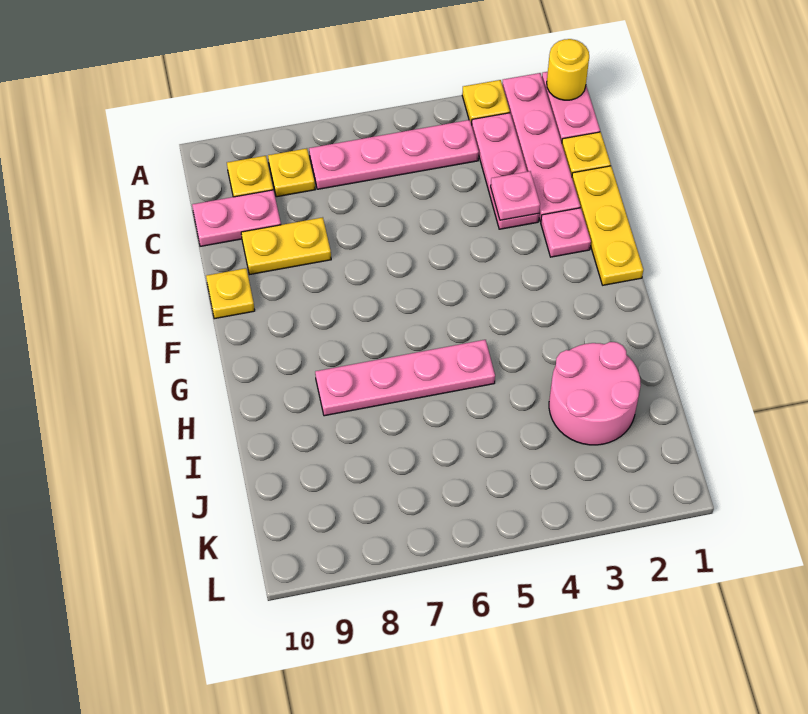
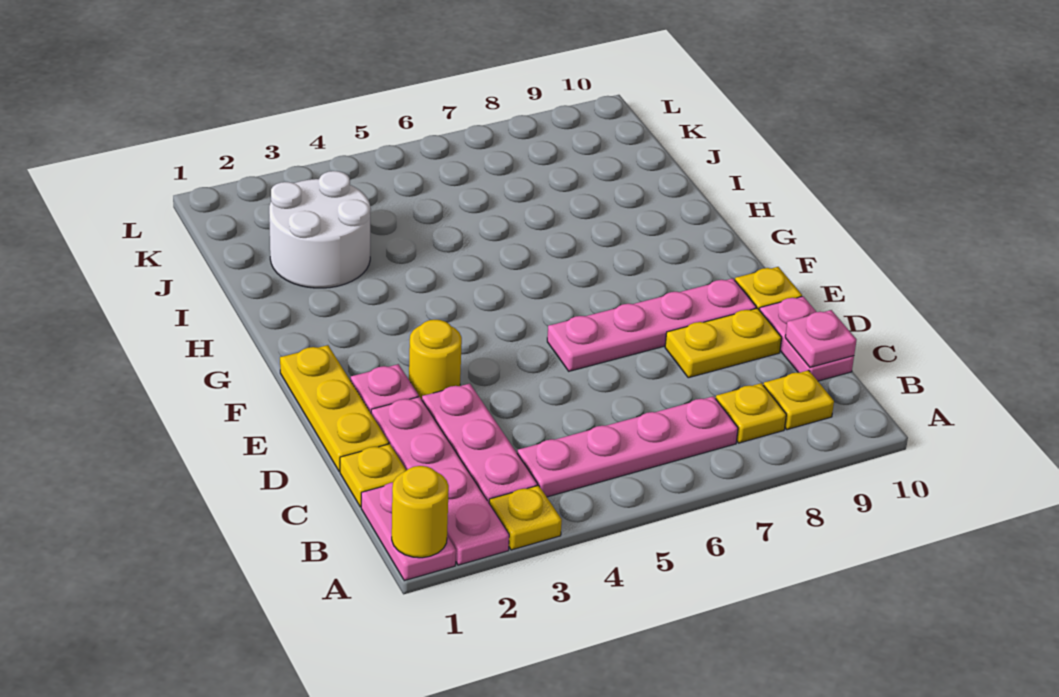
pink 1x2 plate [192,190,281,246] -> pink 1x2 plate turned to [760,296,854,381]
pink 1x1 plate [491,171,540,220] -> pink 1x1 plate moved to [785,310,856,367]
none -> yellow 1x1 round brick [409,320,462,399]
pink 1x4 plate [315,340,495,416] -> pink 1x4 plate moved to [547,278,756,371]
pink 2x2 round brick [549,342,641,445] -> white 2x2 round brick [269,171,371,288]

